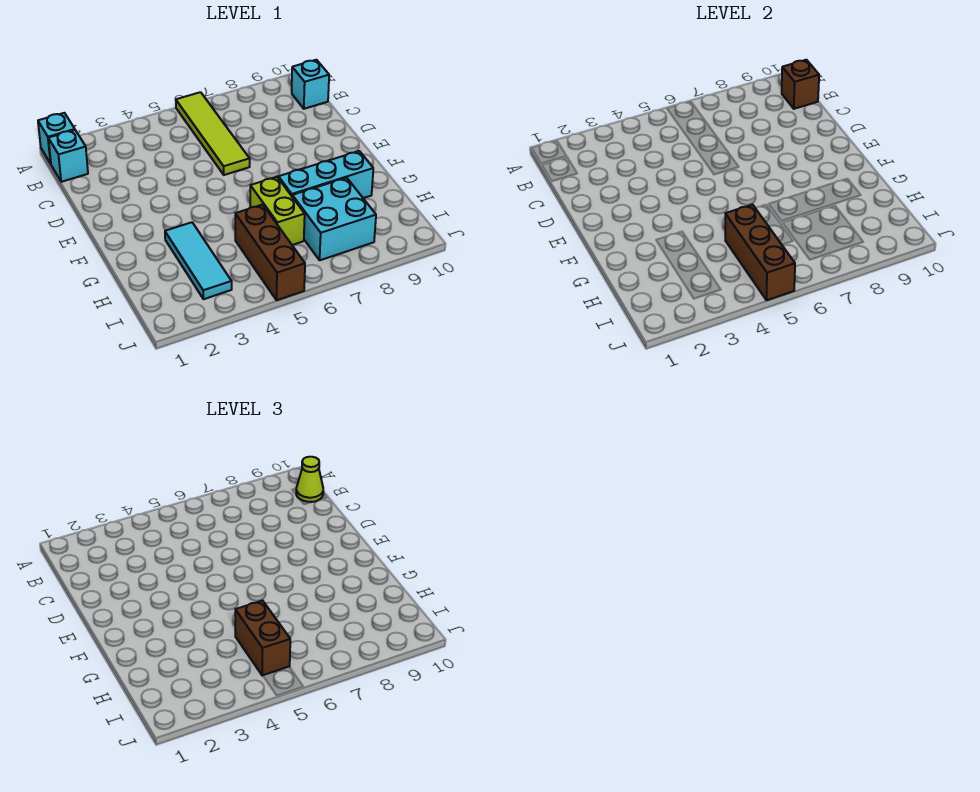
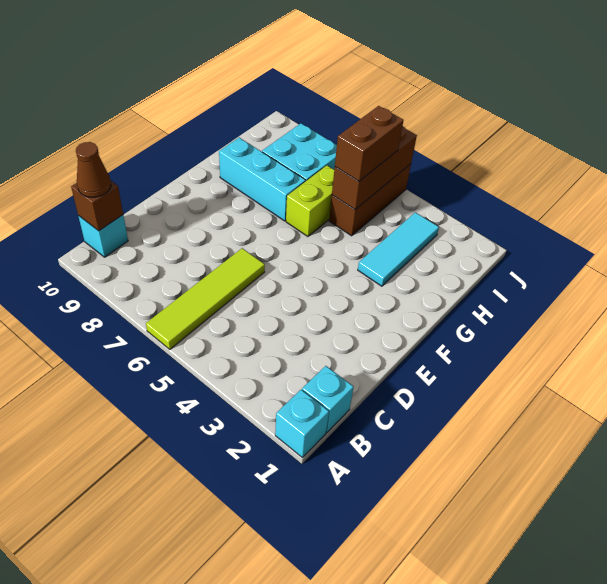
lime 1x1 cone [296,457,323,502] -> brown 1x1 cone [76,142,111,197]

